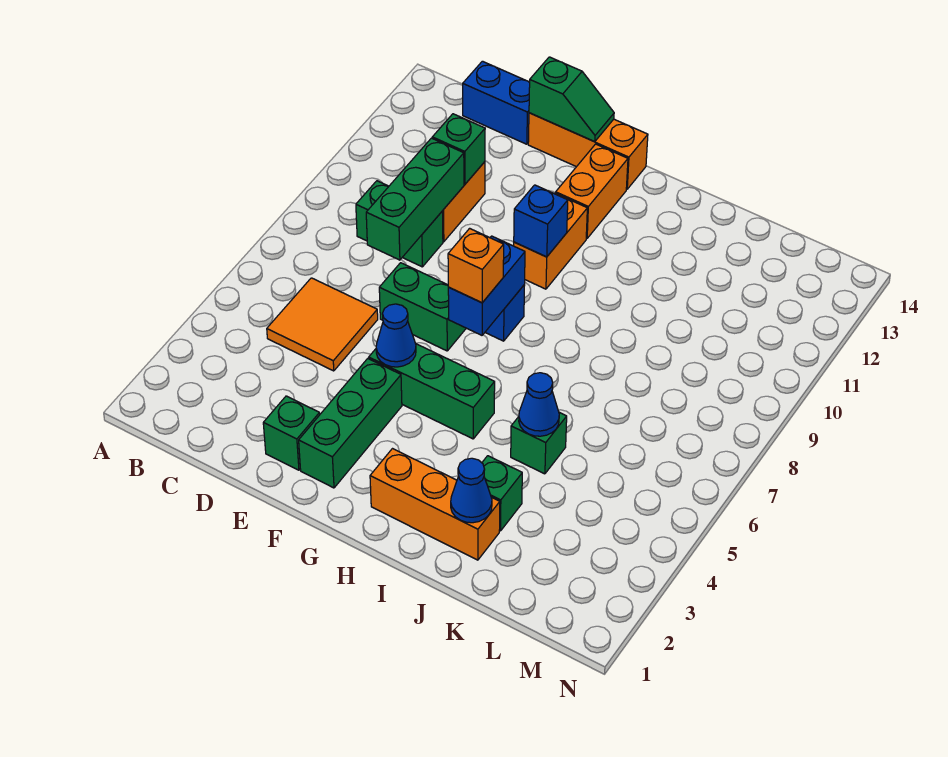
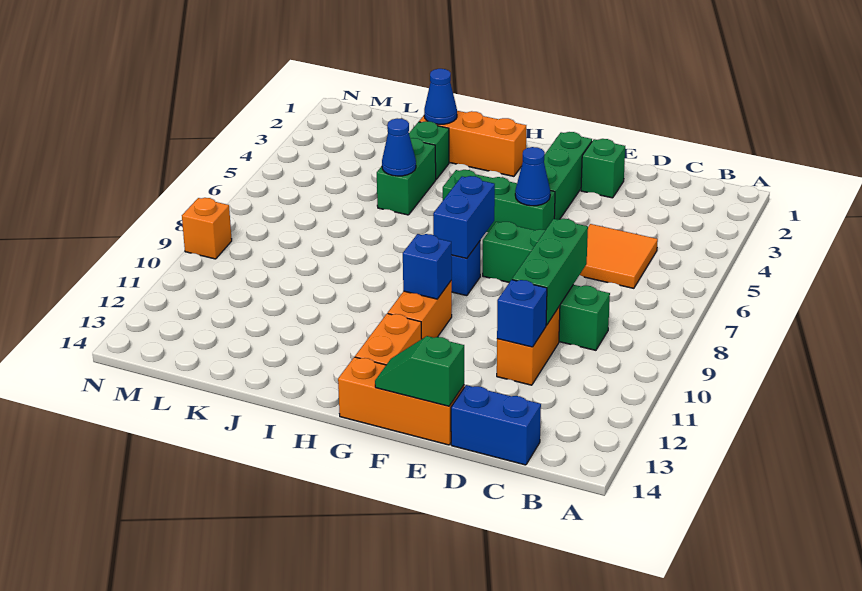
green 1x1 brick [432,114,485,184] -> blue 1x1 brick [497,280,547,347]
orange 1x1 brick [448,228,504,303] -> orange 1x1 brick moved to [182,198,232,259]
green 1x1 brick [511,412,567,474] -> green 1x2 brick [377,138,436,215]

